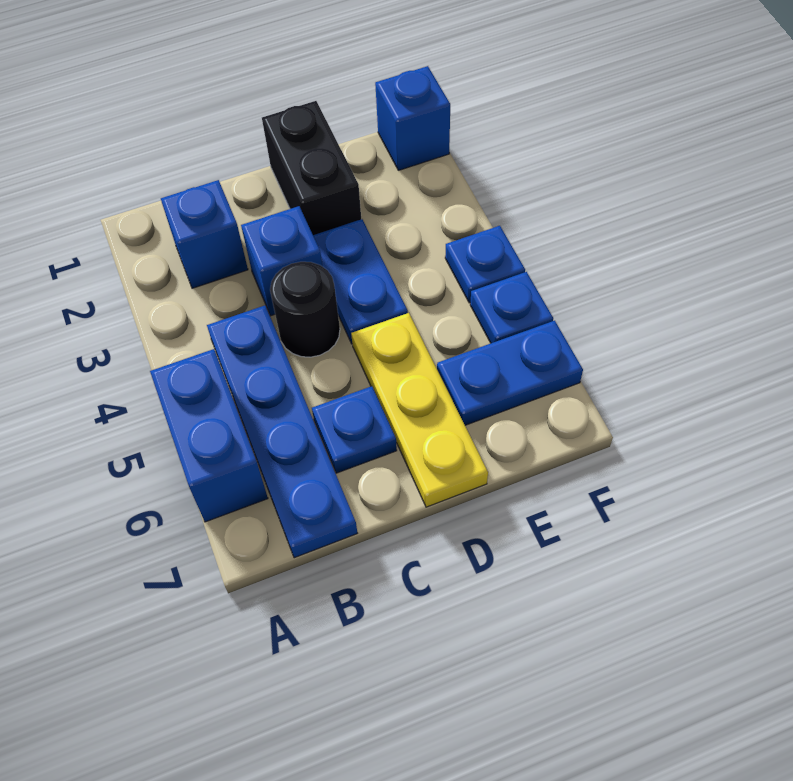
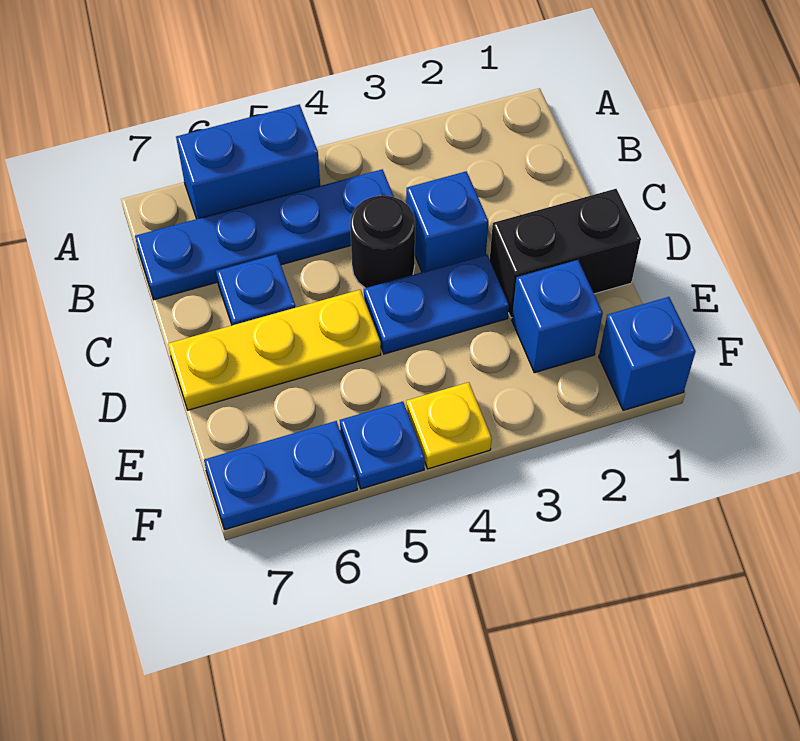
blue 1x1 brick [161,180,248,288] -> blue 1x1 brick moved to [512,260,603,373]
blue 1x2 plate [437,321,583,425] -> blue 1x2 plate turned to [204,421,357,530]
blue 1x1 plate [445,226,525,303] -> yellow 1x1 plate [406,382,492,469]

